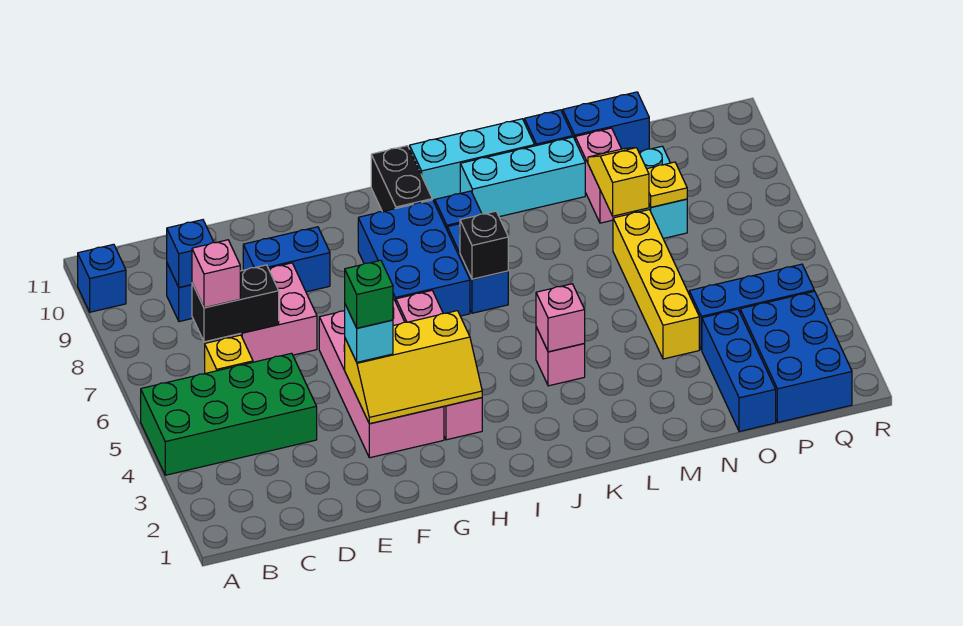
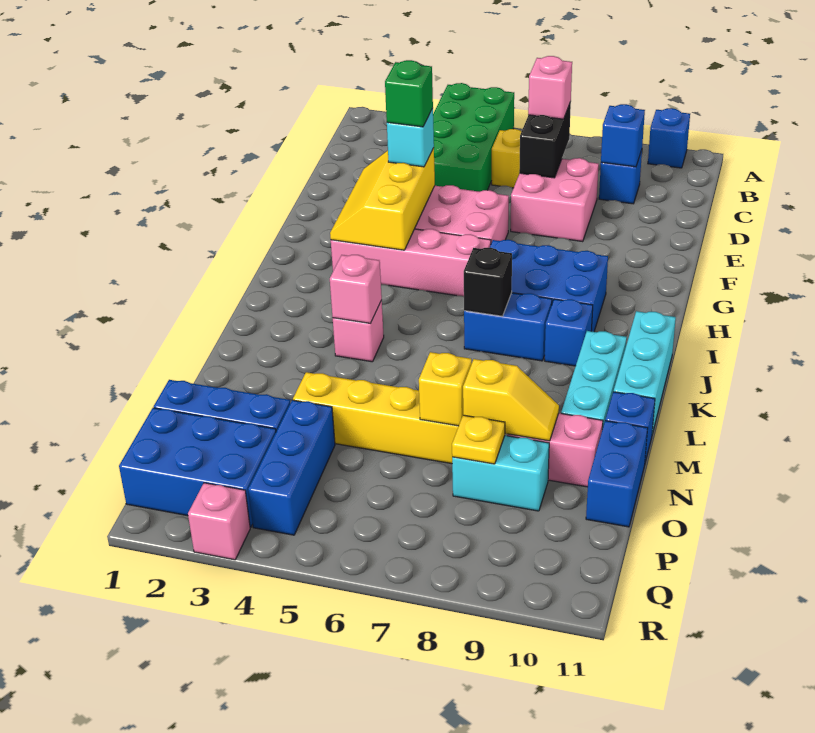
blue 1x2 brick [243,227,330,292] -> none
black 1x2 brick [371,146,432,212] -> none
none -> yellow 1x1 brick [419,352,472,426]
none -> pink 1x1 brick [188,483,250,560]

